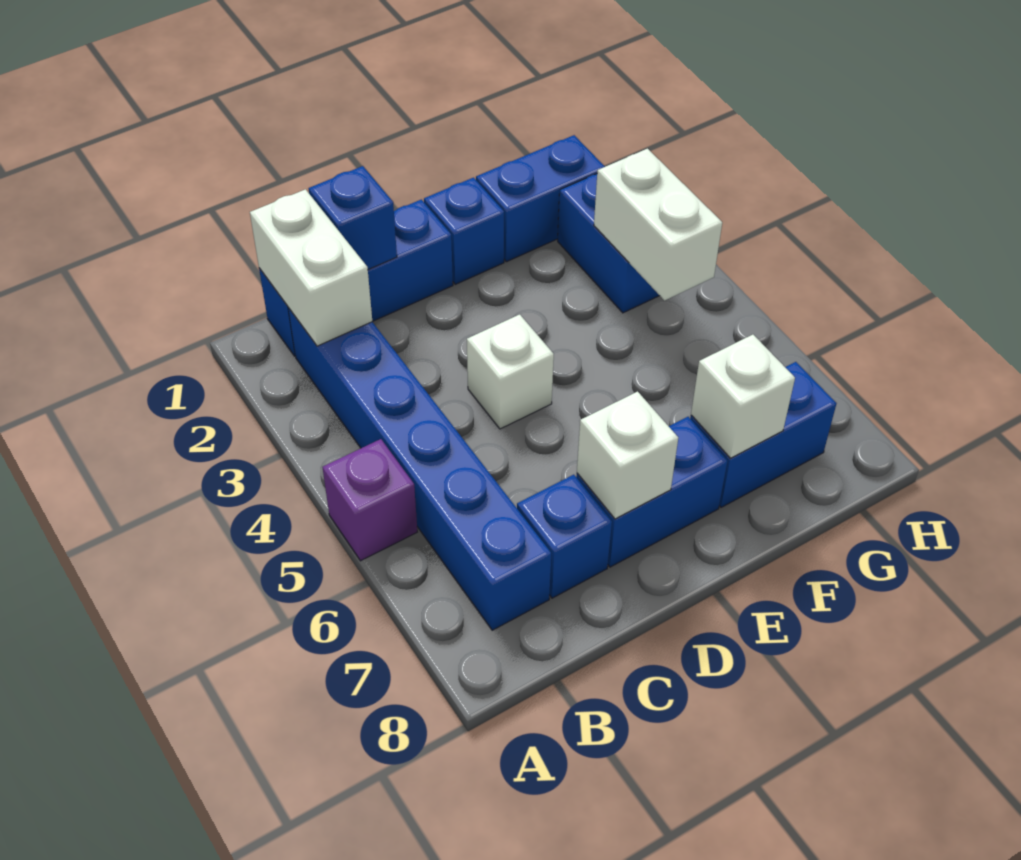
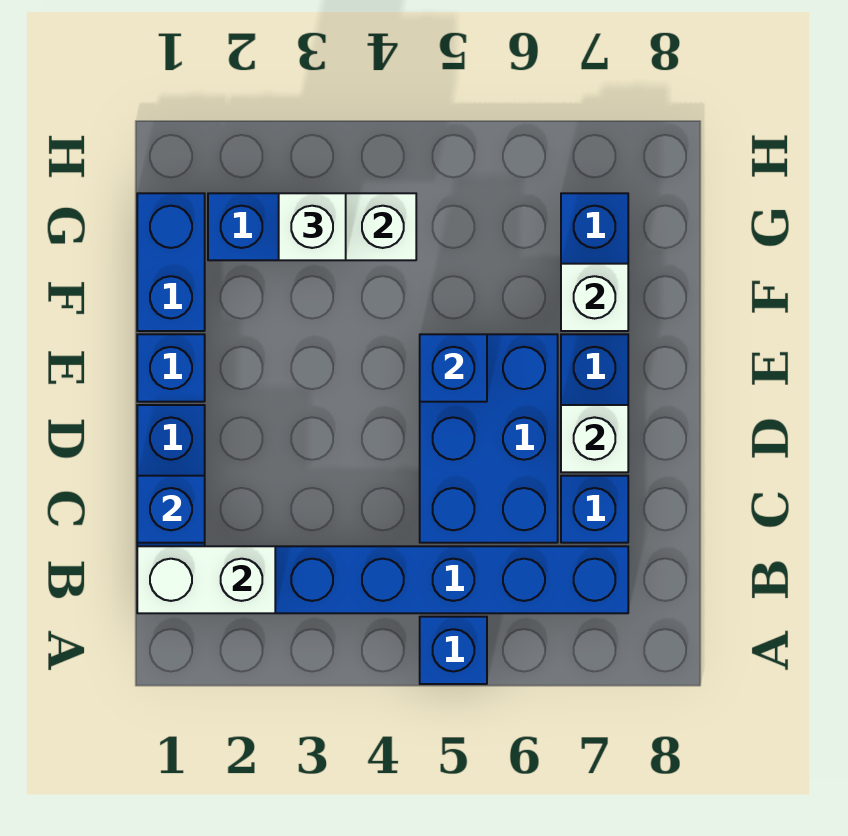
purple 1x1 brick [322,439,417,561] -> blue 1x1 brick [420,617,487,684]
none -> blue 2x3 brick [420,334,558,543]
white 1x1 brick [467,314,554,429] -> white 1x1 brick moved to [279,193,346,260]
none -> blue 1x1 brick [420,334,487,402]

